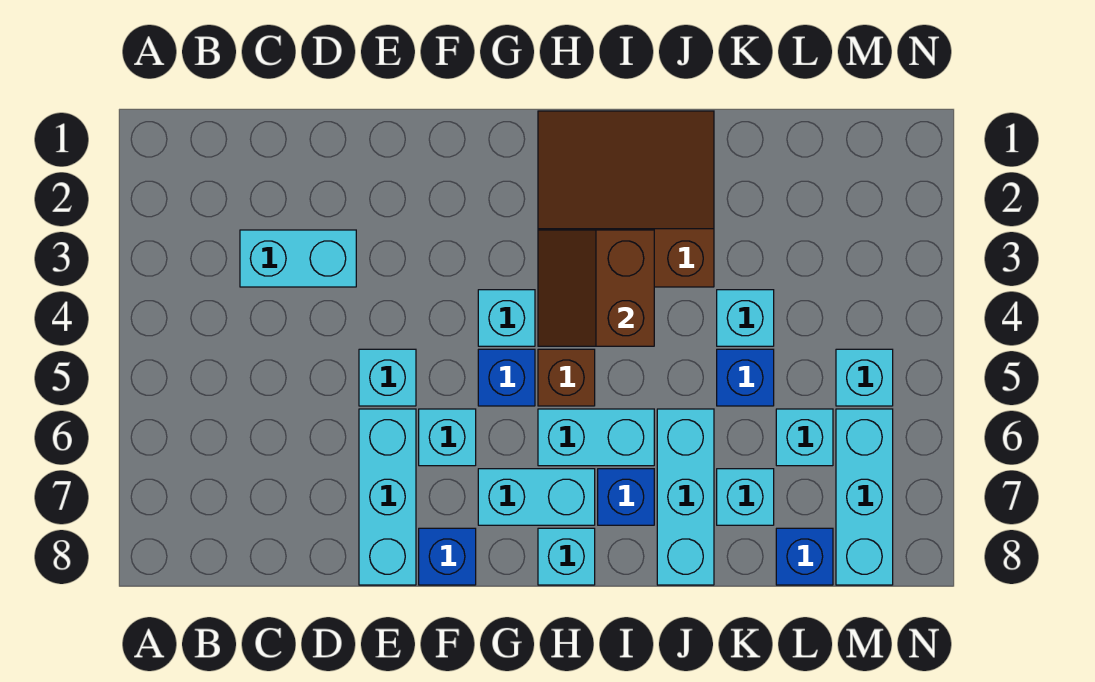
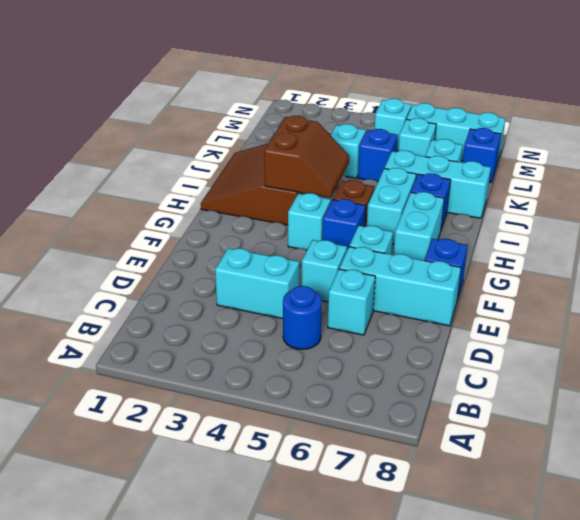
cyan 1x2 brick [240,230,356,287] -> cyan 1x2 brick turned to [215,248,299,319]
none -> blue 1x1 round brick [283,286,322,350]
brown 2x2 slope [538,230,654,346] -> brown 2x2 slope turned to [264,116,349,198]
cyan 1x1 brick [538,528,595,585] -> cyan 1x1 brick moved to [328,269,375,335]

